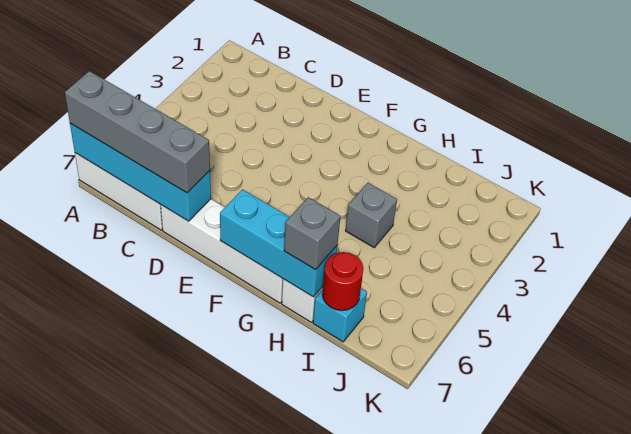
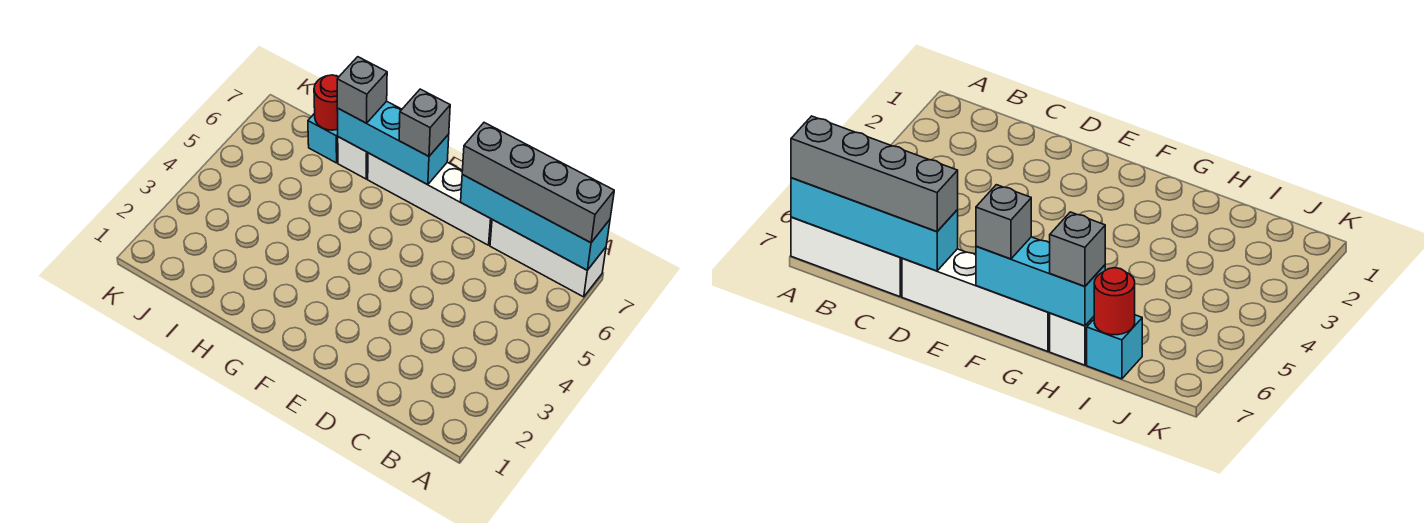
grey 1x1 brick [346,183,397,247] -> grey 1x1 brick moved to [399,89,450,156]

